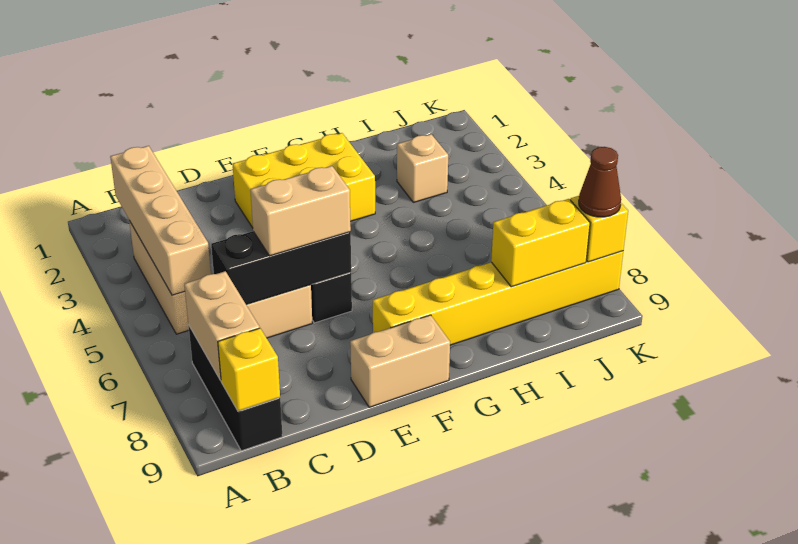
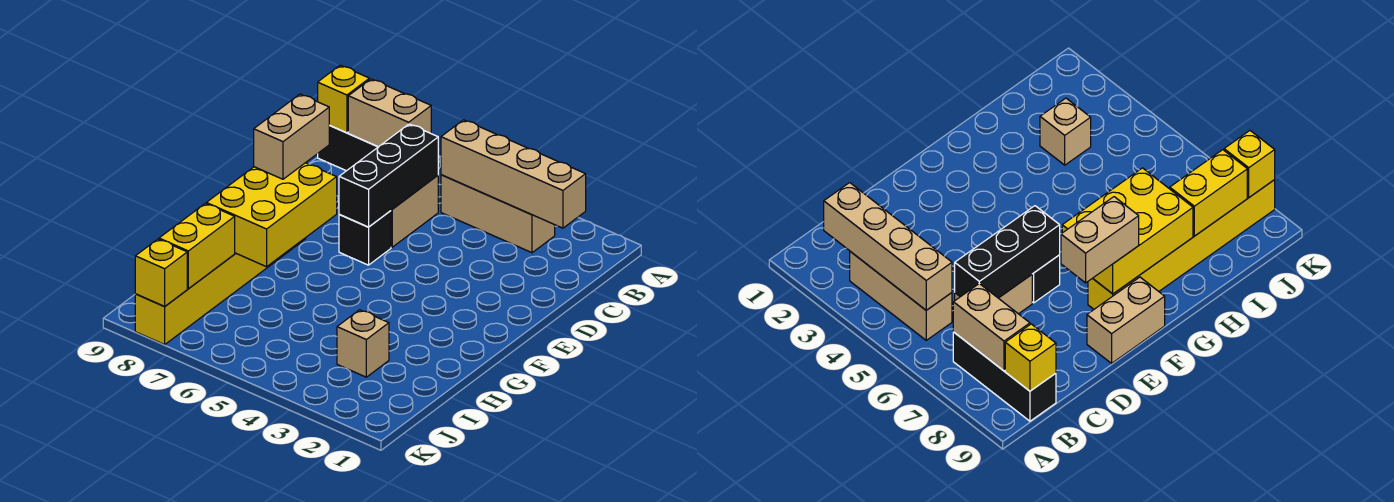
tan 1x2 brick [250,166,351,256] -> tan 1x2 brick moved to [254,94,330,179]
yellow 2x3 brick [233,133,375,228] -> yellow 2x3 brick moved to [206,163,337,267]
brown 1x1 cone [579,147,621,217] -> none

